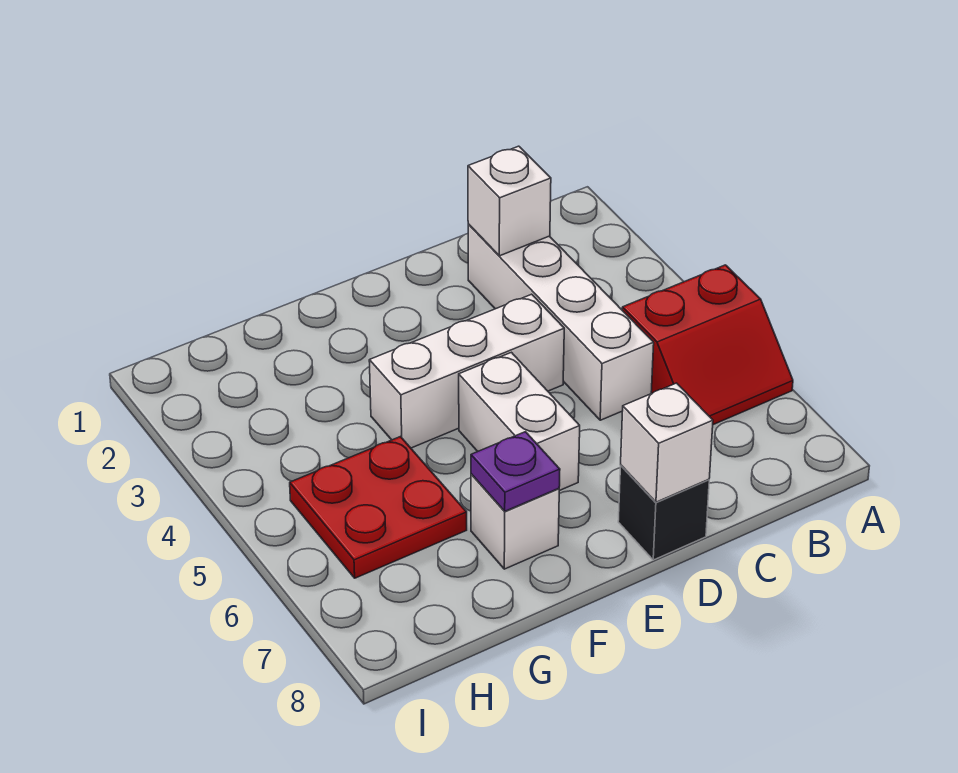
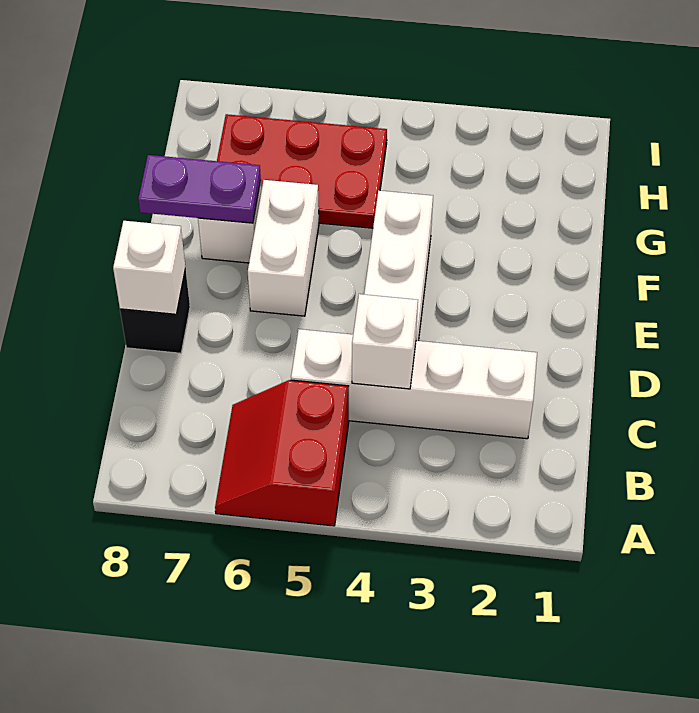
white 1x1 brick [468,146,551,256] -> white 1x1 brick moved to [352,294,418,389]
white 1x2 brick [459,352,580,491] -> white 1x2 brick turned to [248,180,319,316]
purple 1x1 plate [471,432,560,511] -> purple 1x2 plate [138,155,261,223]
red 2x2 plate [290,437,467,578] -> red 2x3 plate [217,114,387,228]

